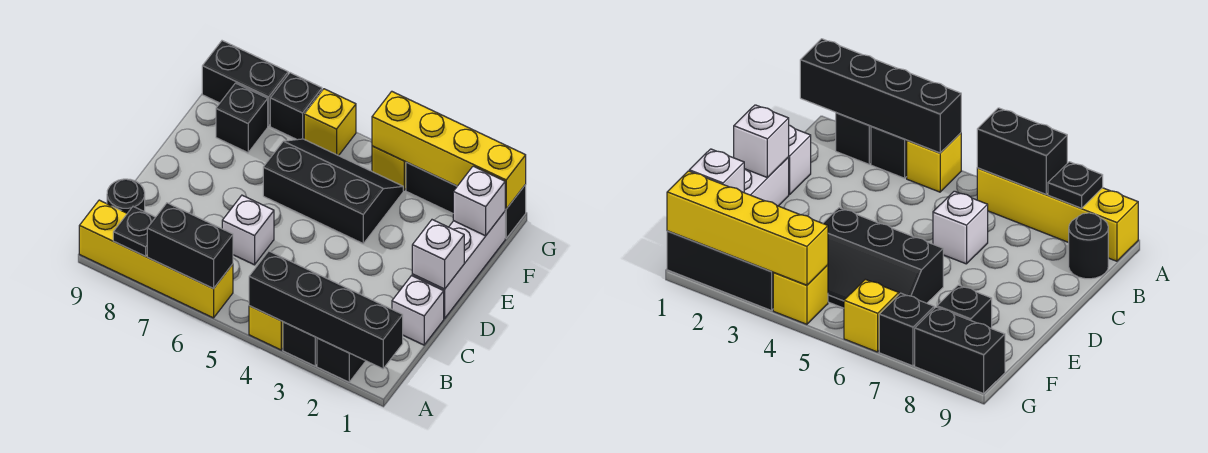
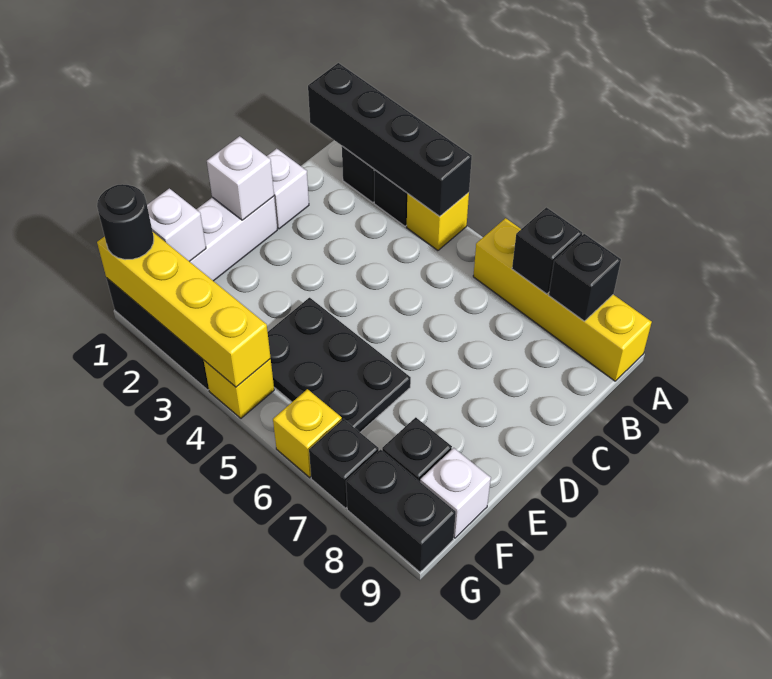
black 1x2 brick [147,203,233,289] -> black 1x1 brick [512,207,582,294]
black 1x1 plate [113,207,155,256] -> black 1x1 brick [549,234,621,321]
black 1x1 round brick [107,179,145,213] -> black 1x1 round brick moved to [97,184,154,260]
white 1x1 brick [222,195,274,265] -> white 1x1 brick moved to [420,448,491,538]
black 2x3 slope [263,139,403,243] -> black 2x3 plate [268,298,411,432]

